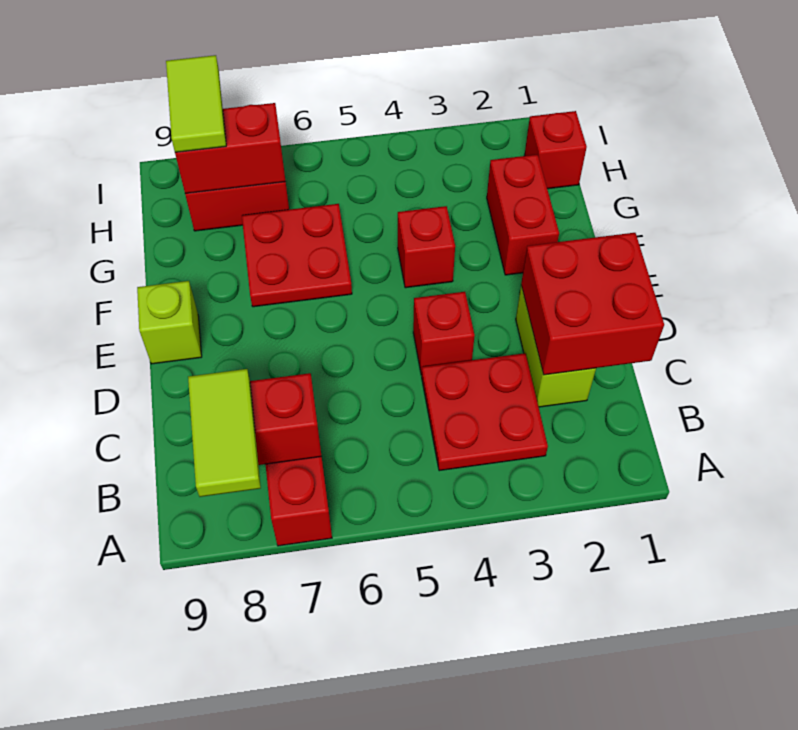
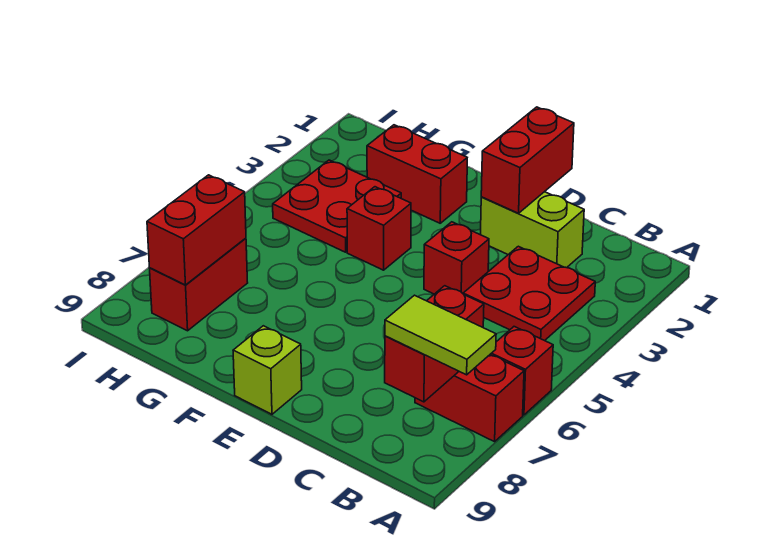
red 2x2 brick [521,233,664,375] -> red 1x2 brick [481,107,574,213]
red 2x2 plate [242,204,352,307] -> red 2x2 plate moved to [273,160,401,252]
red 1x1 brick [525,111,587,189] -> red 1x1 brick moved to [490,327,553,415]
lime 1x2 tile [166,55,226,152] -> none

